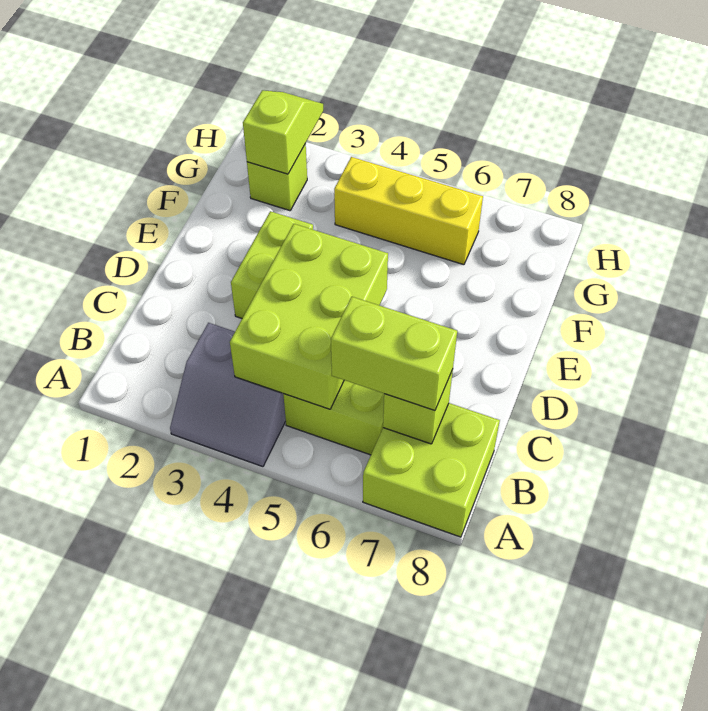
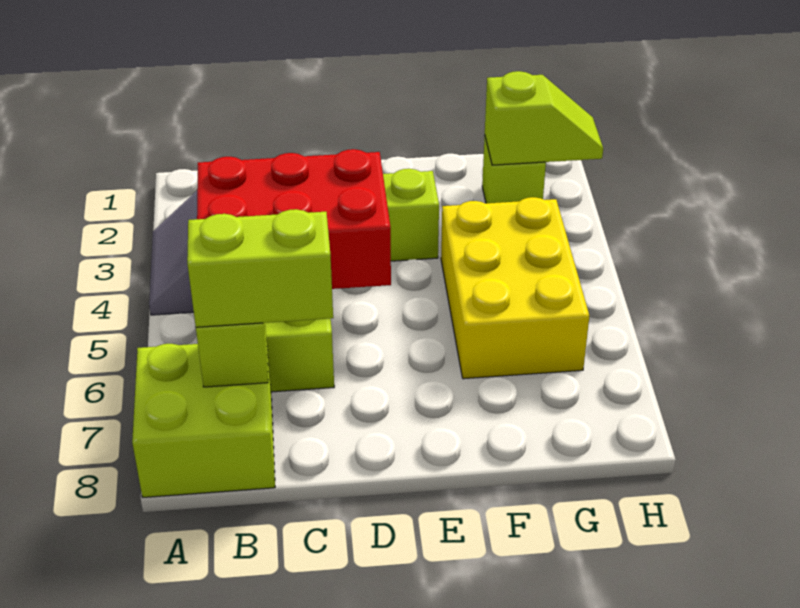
lime 2x3 brick [230,224,388,409] -> red 2x3 brick [197,149,391,289]
lime 1x2 brick [331,297,457,411] -> lime 1x2 brick turned to [187,209,333,327]
yellow 1x3 brick [334,157,483,265] -> yellow 2x3 brick [441,197,589,379]

